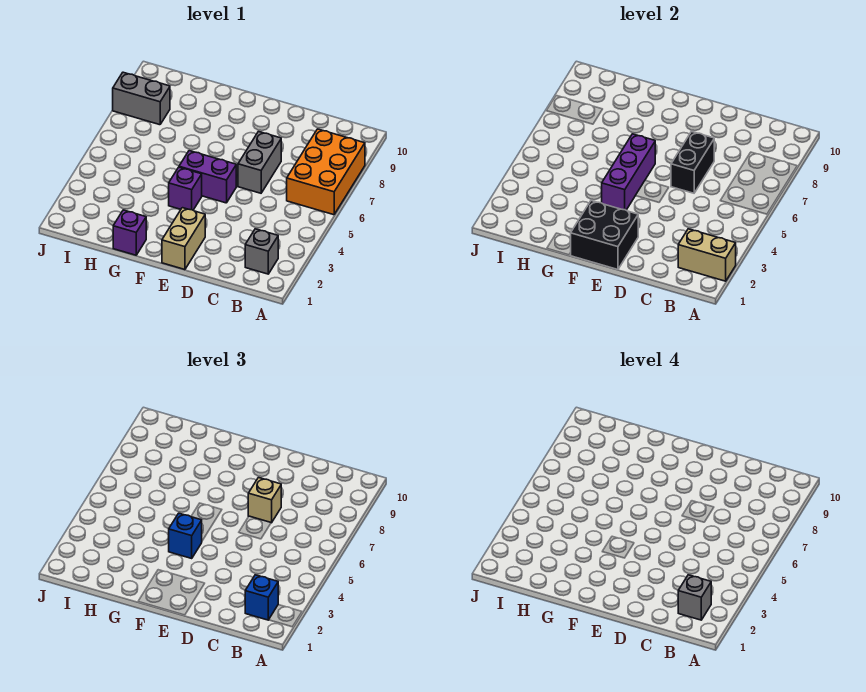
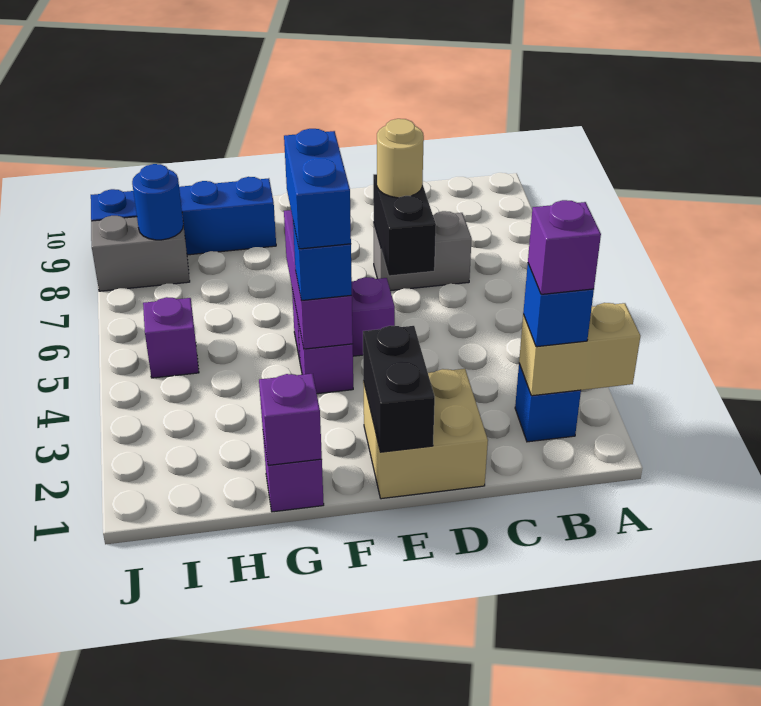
orange 2x3 brick [287,129,365,215] -> none
grey 1x1 brick [245,229,278,274] -> blue 1x1 brick [515,364,581,442]
grey 1x1 brick [678,575,711,620] -> purple 1x1 brick [528,200,601,294]
grey 1x2 brick [238,132,281,193] -> grey 1x2 brick turned to [374,211,472,291]
tan 1x1 brick [248,478,281,523] -> tan 1x1 round brick [377,119,424,198]
tan 1x2 brick [162,208,205,270] -> tan 2x2 brick [363,369,488,499]
black 2x2 brick [571,201,638,270] -> black 1x2 brick [363,326,435,452]
none -> blue 1x2 brick [284,129,351,249]
none -> purple 1x1 brick [259,374,322,465]
none -> blue 1x4 brick [91,177,276,255]
none -> purple 1x1 brick [143,297,199,378]
none -> blue 1x1 round brick [132,164,183,240]

